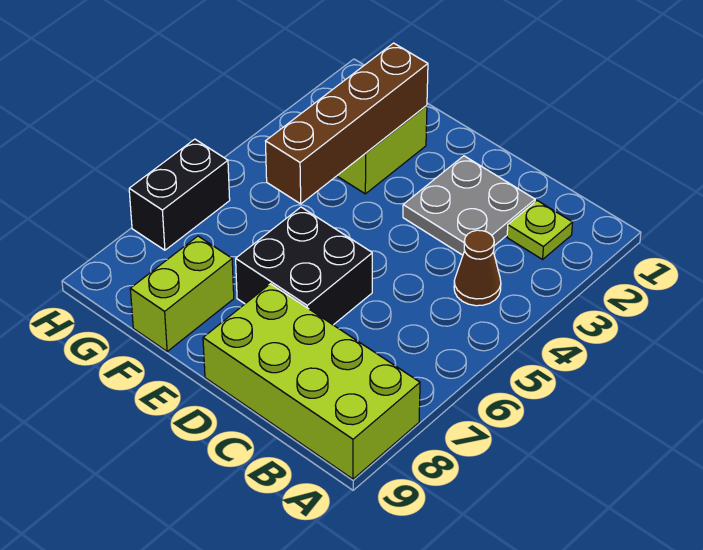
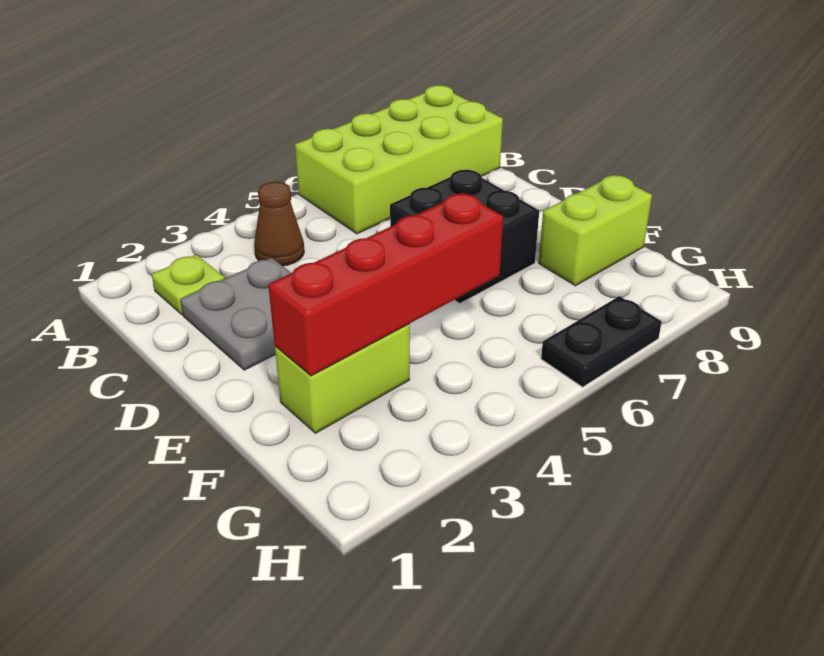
lime 2x4 brick [203,284,420,479] -> lime 2x4 brick turned to [295,85,503,234]
brown 1x4 brick [266,43,428,204] -> red 1x4 brick [268,193,503,376]
black 1x2 brick [129,139,230,250] -> black 1x2 plate [541,296,662,387]

